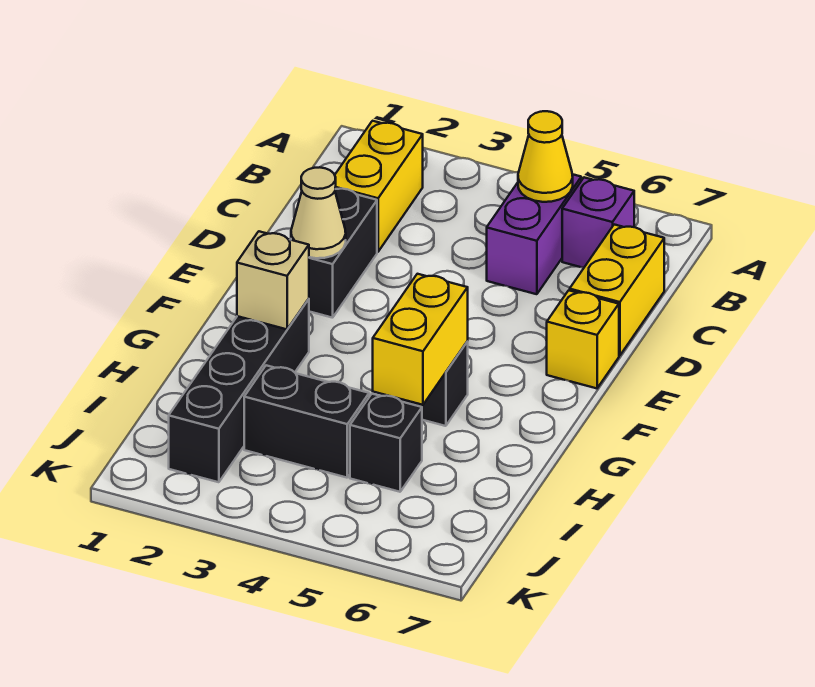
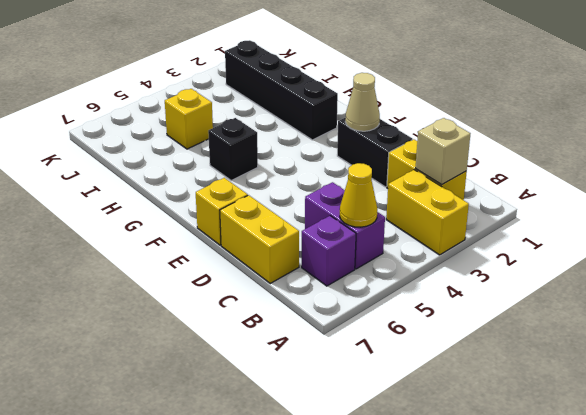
tan 1x1 brick [237,231,309,329] -> tan 1x1 brick moved to [415,118,471,184]
yellow 1x2 brick [373,274,468,405] -> yellow 1x2 brick moved to [386,170,469,255]
black 1x2 brick [244,365,369,478] -> none
black 1x1 brick [350,394,422,492] -> yellow 1x1 brick [165,89,213,149]

